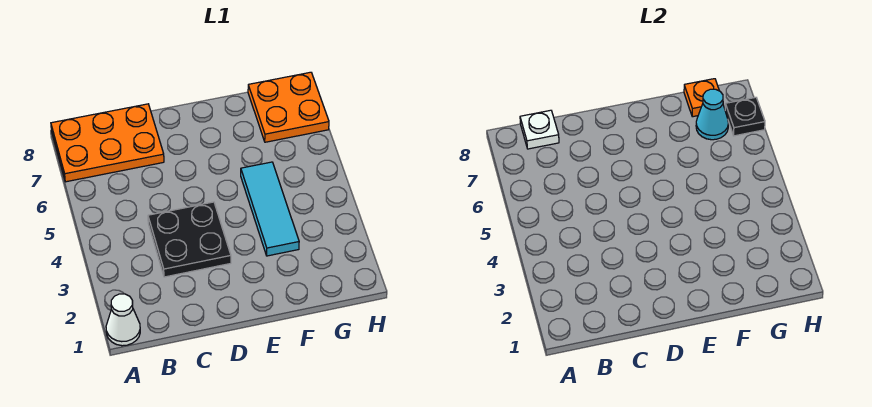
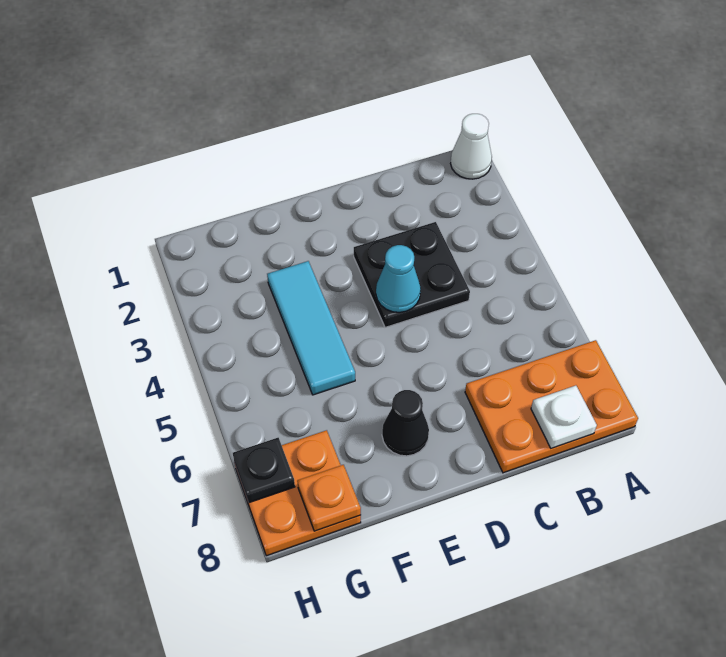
none -> black 1x1 cone [382,390,429,456]
cyan 1x1 cone [696,89,728,140] -> cyan 1x1 cone moved to [376,245,421,312]

